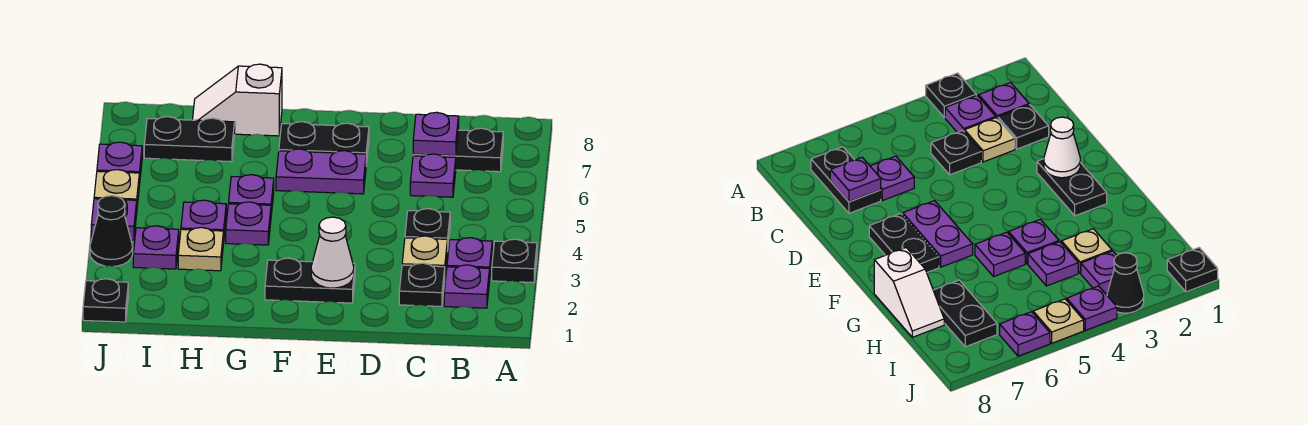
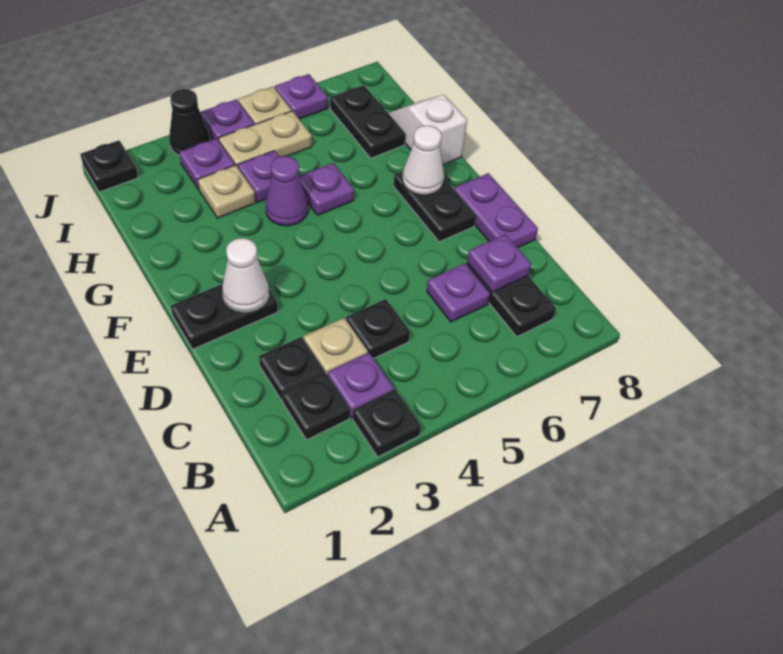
purple 1x1 plate [444,265,490,308] -> black 1x1 plate [283,373,350,440]
black 1x2 plate [265,258,355,303] -> black 1x2 plate turned to [171,284,278,349]
purple 1x2 plate [276,149,366,194] -> purple 1x2 plate moved to [454,173,538,248]
none -> white 1x1 cone [402,125,444,195]
purple 1x1 plate [226,202,271,245] -> purple 1x1 cone [266,156,308,226]
none -> tan 1x2 plate [219,111,312,167]

